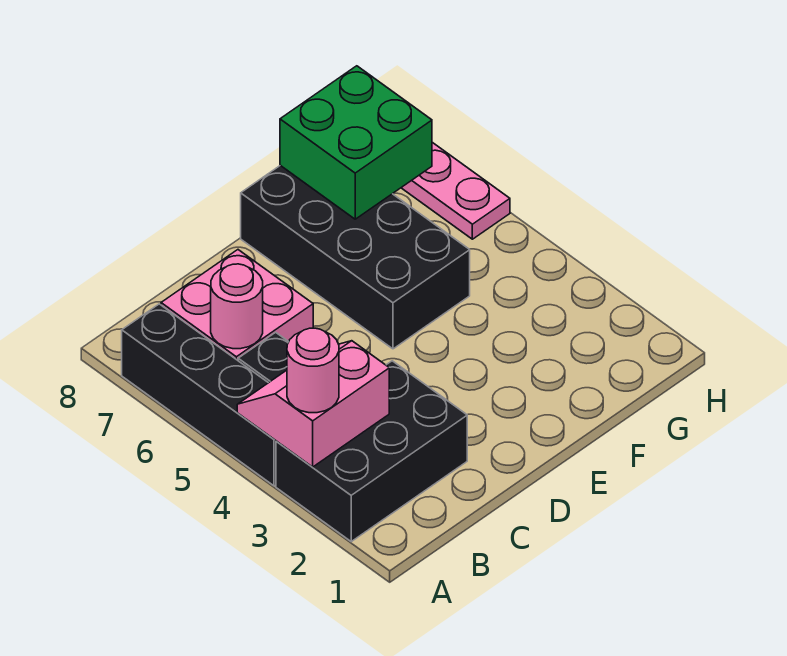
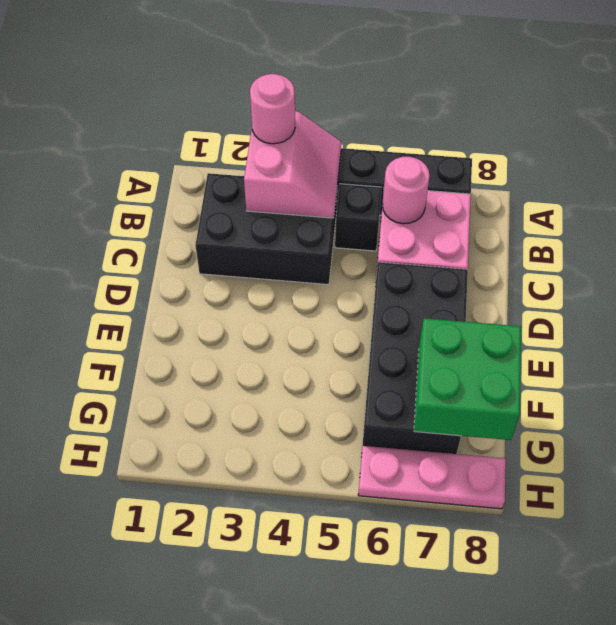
black 2x3 brick [276,361,467,541] -> black 2x3 brick turned to [195,173,337,285]
black 2x4 brick [241,165,470,349] -> black 2x4 brick turned to [362,262,468,454]

